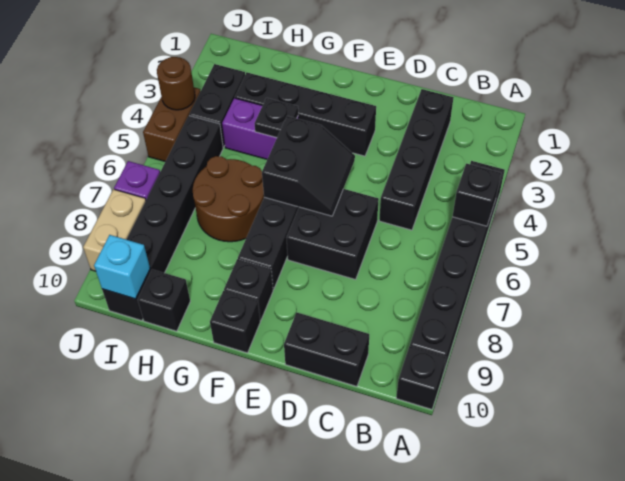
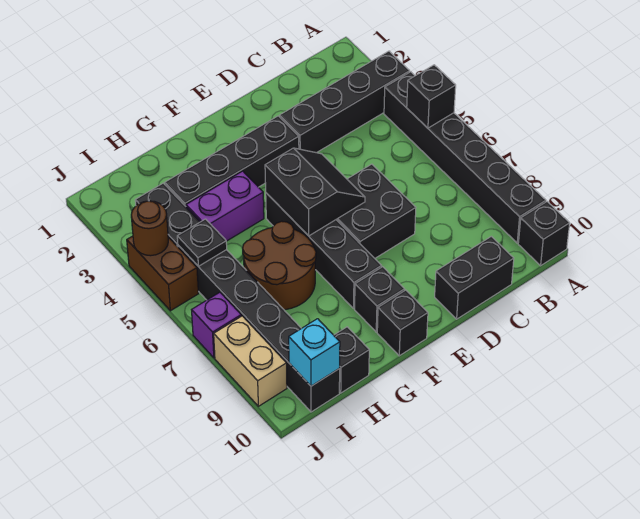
black 1x4 brick [379,89,454,230] -> black 1x4 brick turned to [280,51,410,153]
black 1x1 plate [254,98,298,138] -> black 1x1 plate moved to [177,219,227,266]

